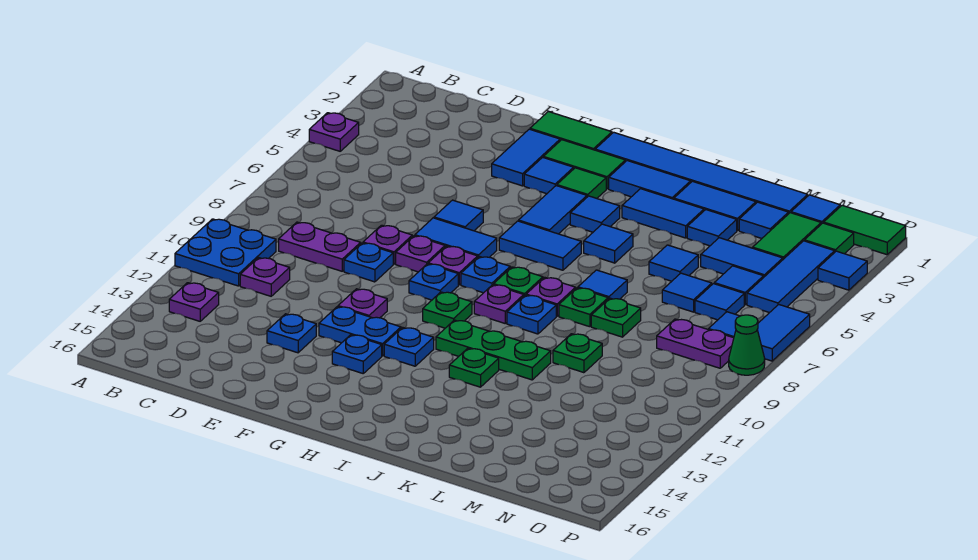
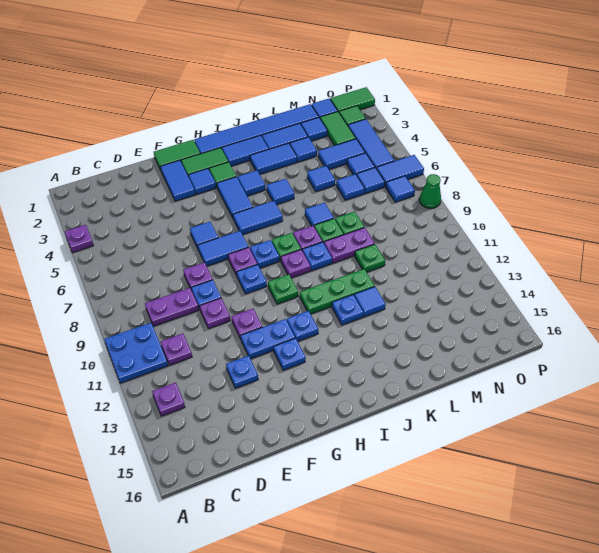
purple 1x1 plate [396,236,445,272] -> purple 1x1 plate moved to [200,298,230,329]
green 1x1 plate [449,348,499,387] -> blue 1x1 plate [332,295,363,325]
purple 1x2 plate [657,319,734,368] -> purple 1x2 plate moved to [324,228,375,263]
blue 1x1 tile [818,251,867,290] -> blue 1x1 tile moved to [354,287,386,317]
blue 1x2 tile [757,304,810,361] -> blue 1x2 tile turned to [376,155,424,187]

